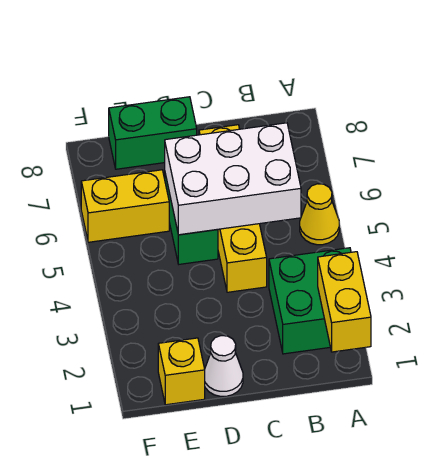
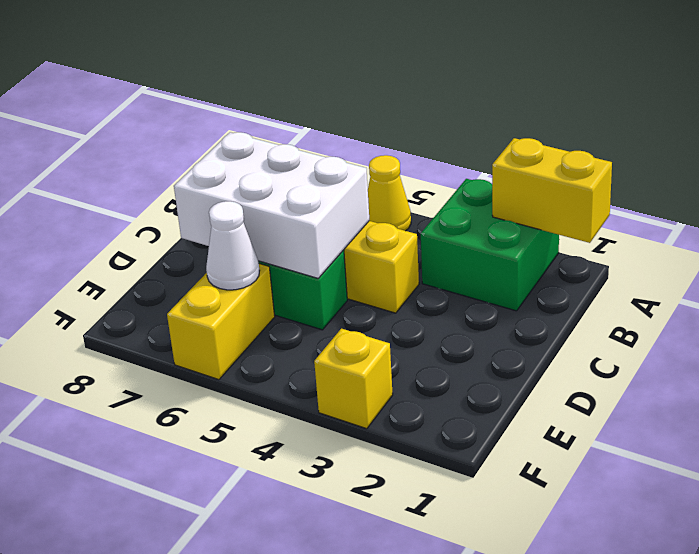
white 2x3 brick [165,123,301,235] -> white 2x3 brick turned to [174,132,369,278]
white 1x1 cone [205,336,243,396] -> white 1x1 cone moved to [206,201,260,290]
green 1x2 brick [109,97,197,169] -> none
yellow 1x1 brick [158,338,205,405] -> yellow 1x1 brick moved to [314,329,393,429]

